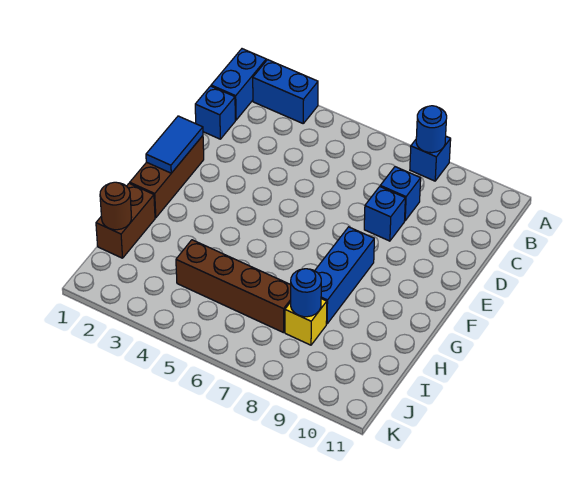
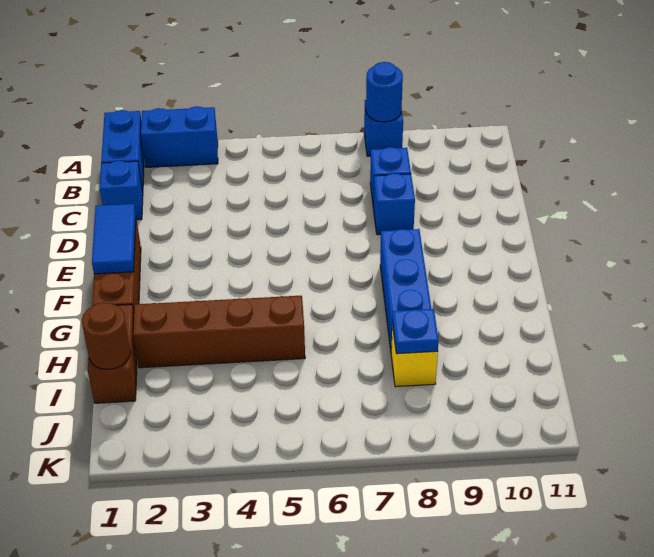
brown 1x4 brick [176,240,291,333] -> brown 1x4 brick moved to [133,296,305,368]
blue 1x1 round brick [291,269,321,317] -> blue 1x1 plate [392,309,439,354]

